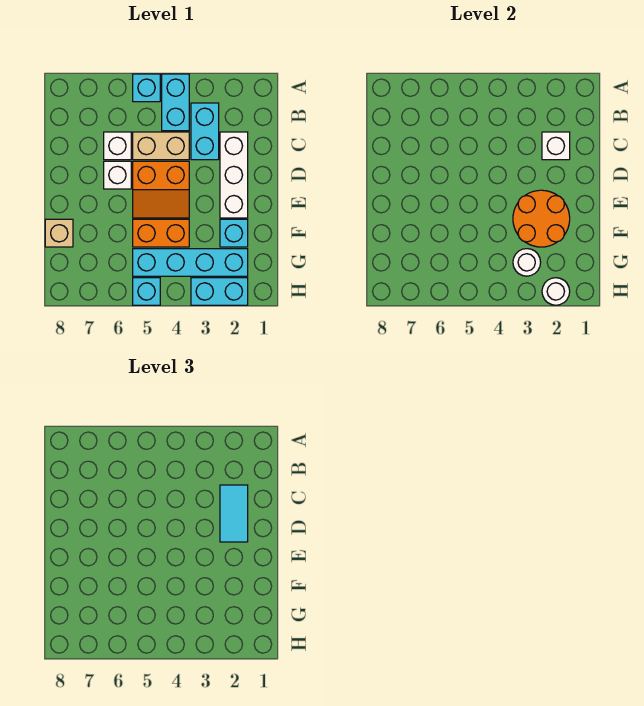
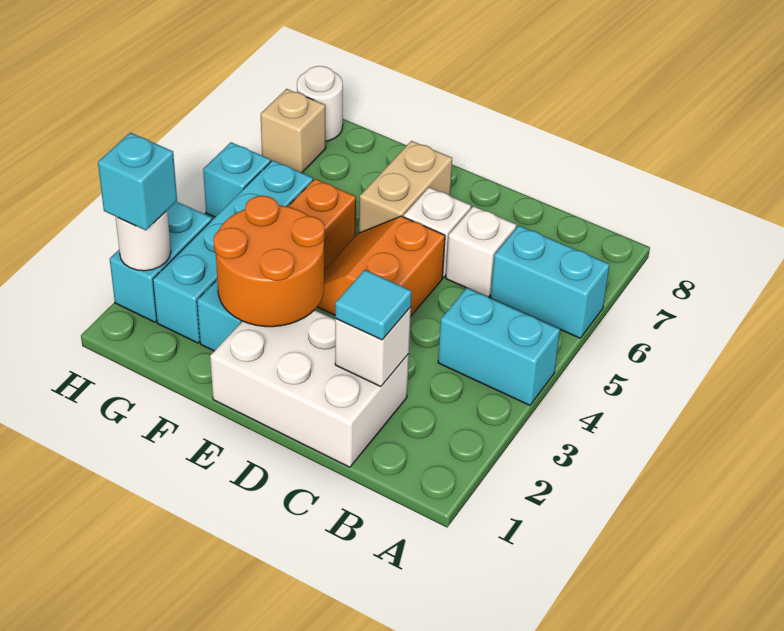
cyan 1x1 brick [133,74,160,102] -> cyan 1x1 brick moved to [98,133,177,230]
cyan 1x2 brick [191,103,219,160] -> cyan 1x2 brick moved to [491,226,610,338]
white 1x3 brick [220,132,248,218] -> white 2x3 brick [210,310,409,467]
cyan 1x2 tile [220,485,248,542] -> cyan 1x1 tile [335,270,412,340]
tan 1x2 brick [133,132,189,160] -> tan 1x2 brick moved to [359,141,452,233]
tan 1x1 brick [45,219,73,247] -> tan 1x1 brick moved to [261,89,326,173]
white 1x1 round brick [513,249,541,276] -> white 1x1 round brick moved to [297,66,343,141]

